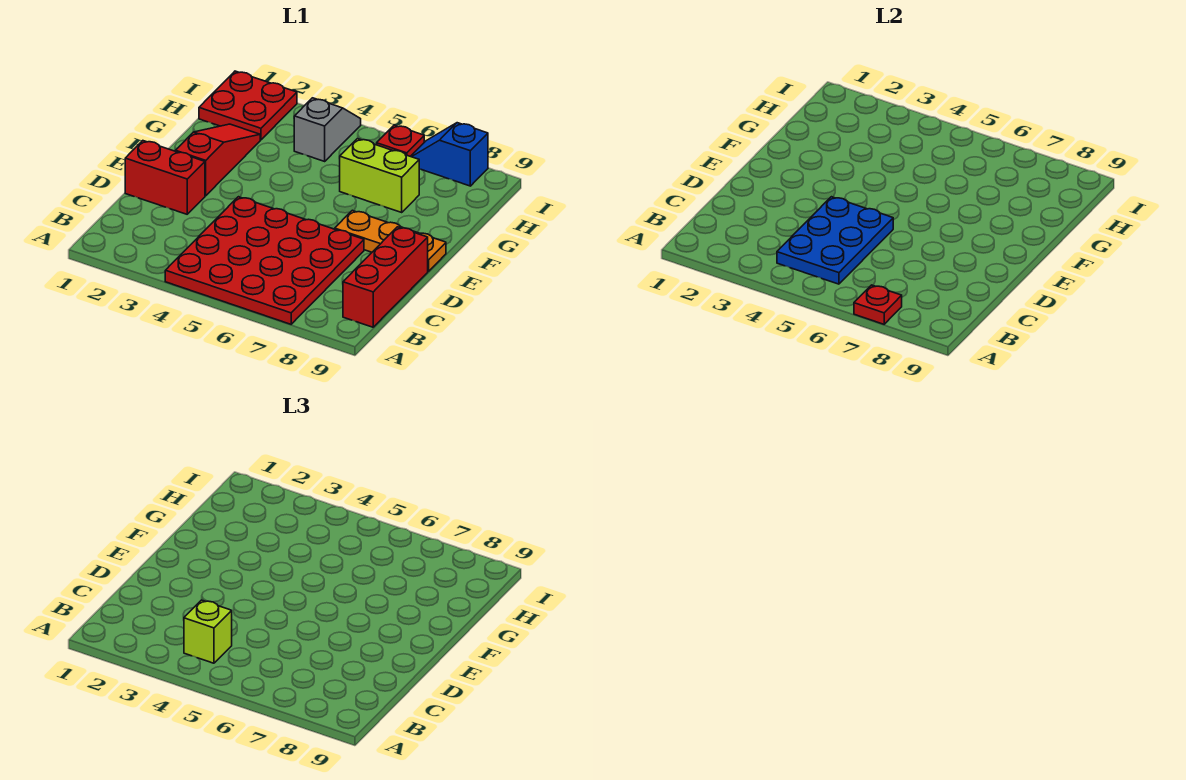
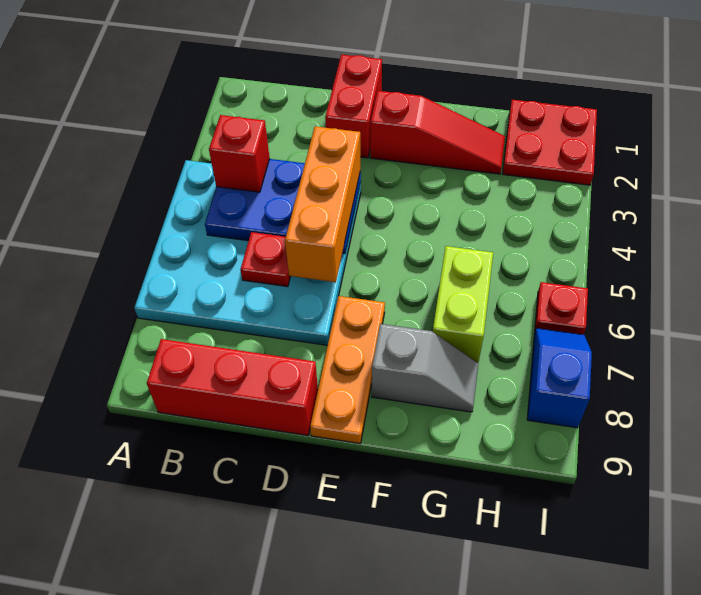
red 4x4 plate [165,197,364,324] -> cyan 4x4 plate [134,160,361,345]
red 1x1 plate [854,285,902,324] -> red 1x1 plate moved to [240,232,291,287]
lime 1x1 brick [184,600,232,663] -> red 1x1 brick [209,115,270,192]
none -> orange 1x3 brick [285,126,360,282]
grey 1x2 slope [294,98,361,161] -> grey 1x2 slope moved to [372,324,478,412]

